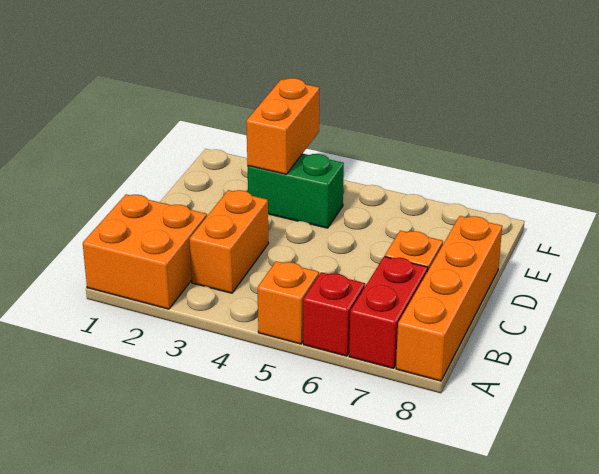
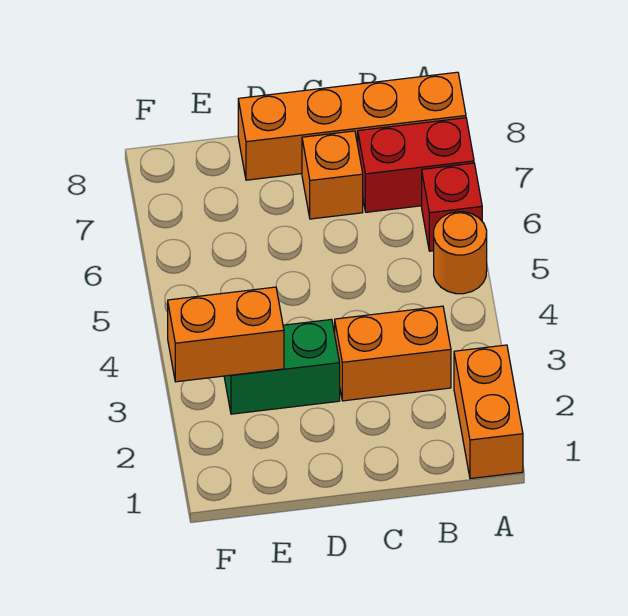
orange 2x2 brick [83,194,207,309] -> orange 1x2 brick [454,345,523,479]
orange 1x1 brick [257,261,319,344] -> orange 1x1 round brick [434,212,487,294]
green 1x2 brick [247,154,344,228] -> green 1x2 brick turned to [224,319,340,414]

